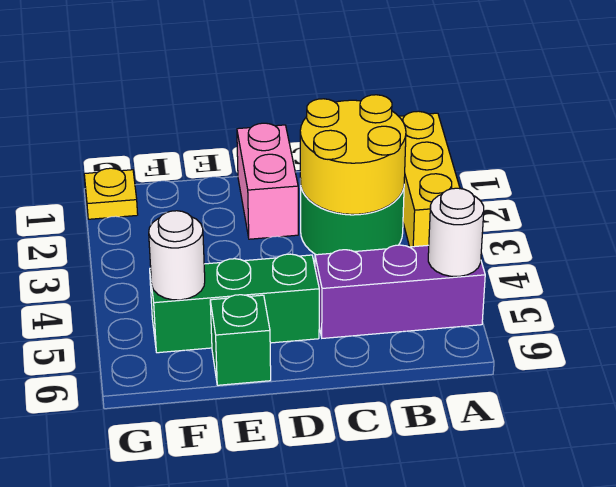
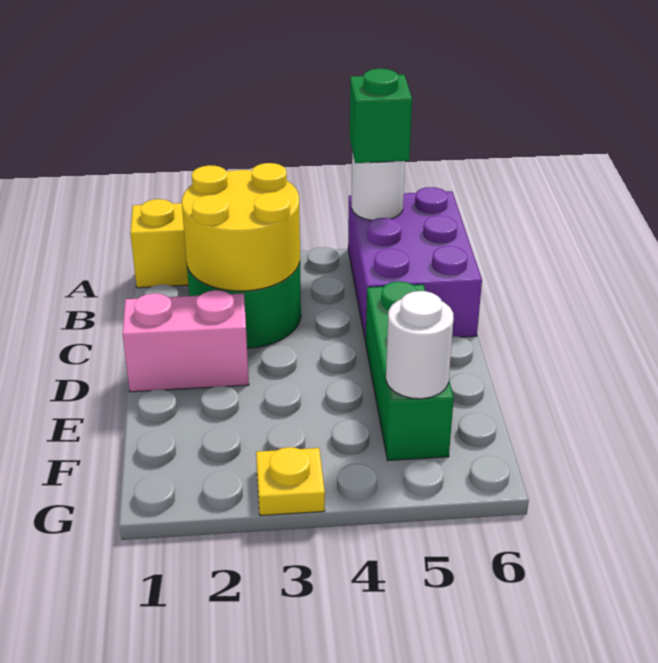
purple 1x3 brick [315,245,485,338] -> purple 2x3 brick [348,187,482,342]
green 1x1 brick [210,295,271,385] -> green 1x1 brick moved to [350,69,412,163]
yellow 1x1 plate [84,168,138,219] -> yellow 1x1 plate moved to [256,447,325,516]

